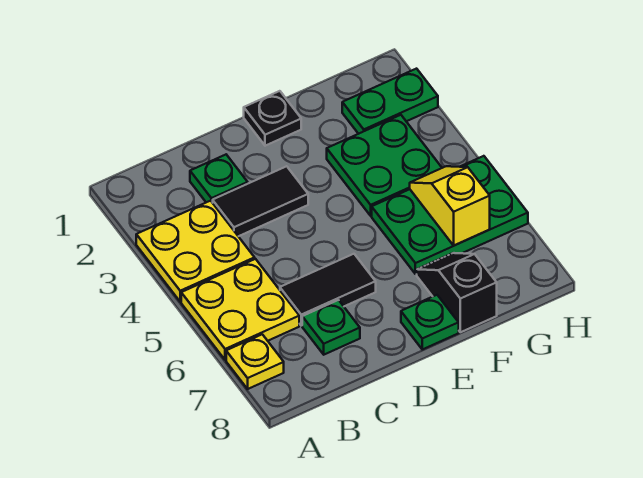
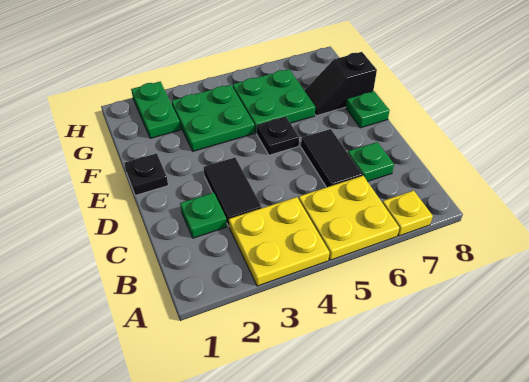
none -> black 1x1 plate [256,117,299,155]
green 2x3 plate [372,156,528,274] -> green 2x2 plate [233,69,315,133]
yellow 1x2 slope [410,166,490,245] -> none

